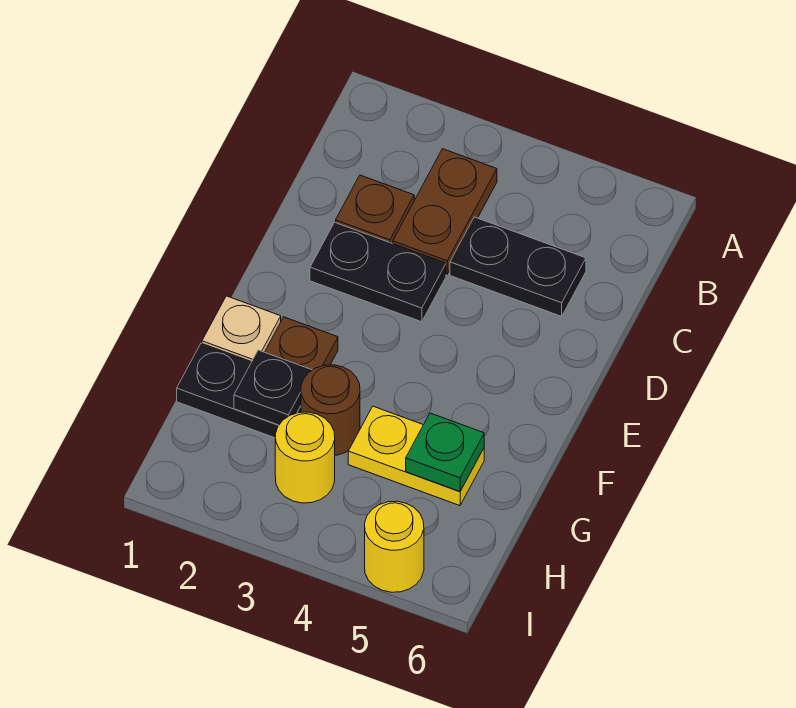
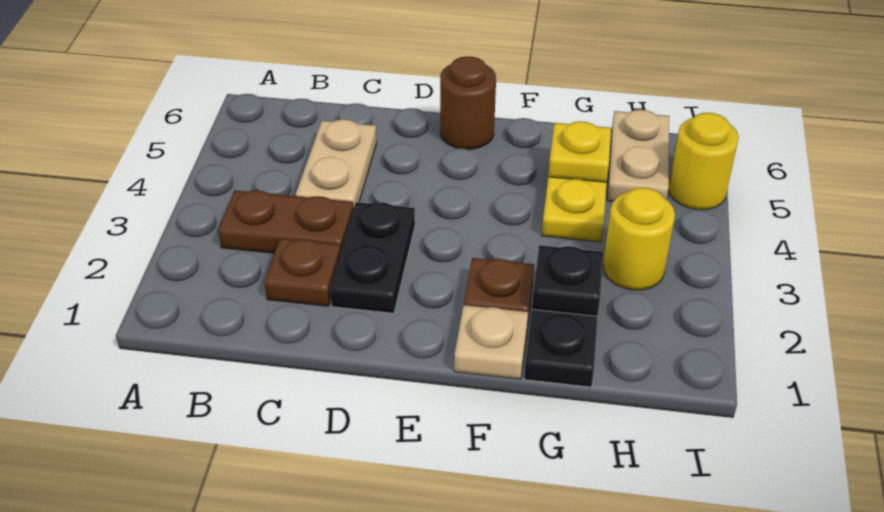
black 1x2 plate [450,217,586,316] -> tan 1x2 plate [296,119,377,210]
brown 1x1 round brick [301,365,360,455] -> brown 1x1 round brick moved to [440,56,496,149]
green 1x1 plate [406,413,484,492] -> yellow 1x1 plate [548,121,611,182]
none -> tan 1x2 plate [607,110,669,202]

